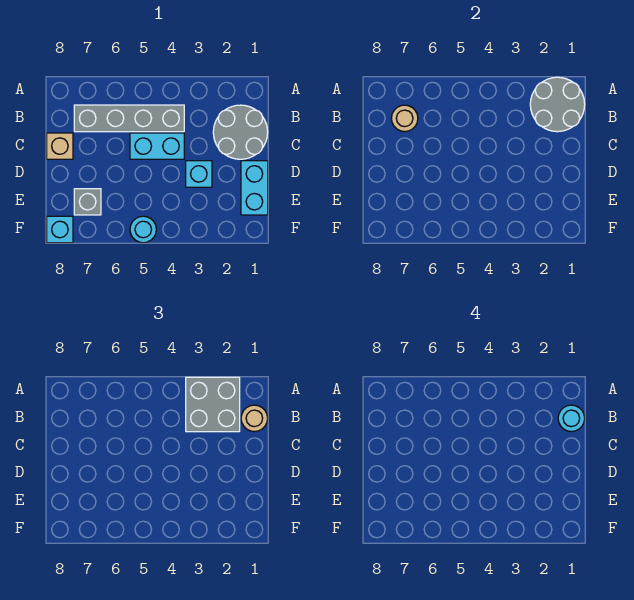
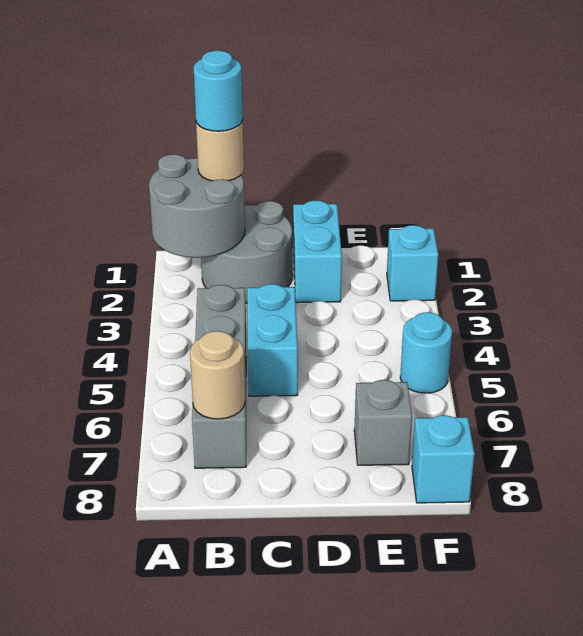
grey 2x2 brick [186,377,240,432] -> none
tan 1x1 brick [47,133,73,159] -> none
cyan 1x2 brick [241,161,268,215] -> cyan 1x2 brick turned to [293,200,342,303]
cyan 1x1 brick [186,161,212,187] -> cyan 1x1 brick moved to [387,225,438,301]

